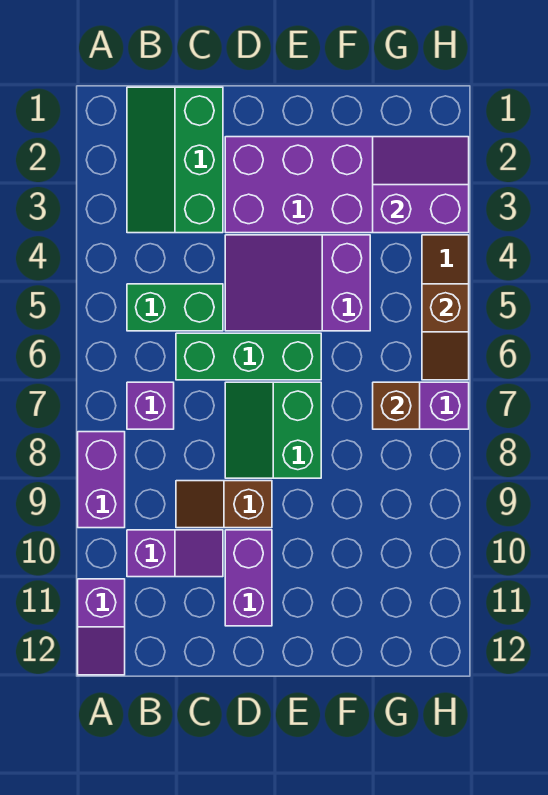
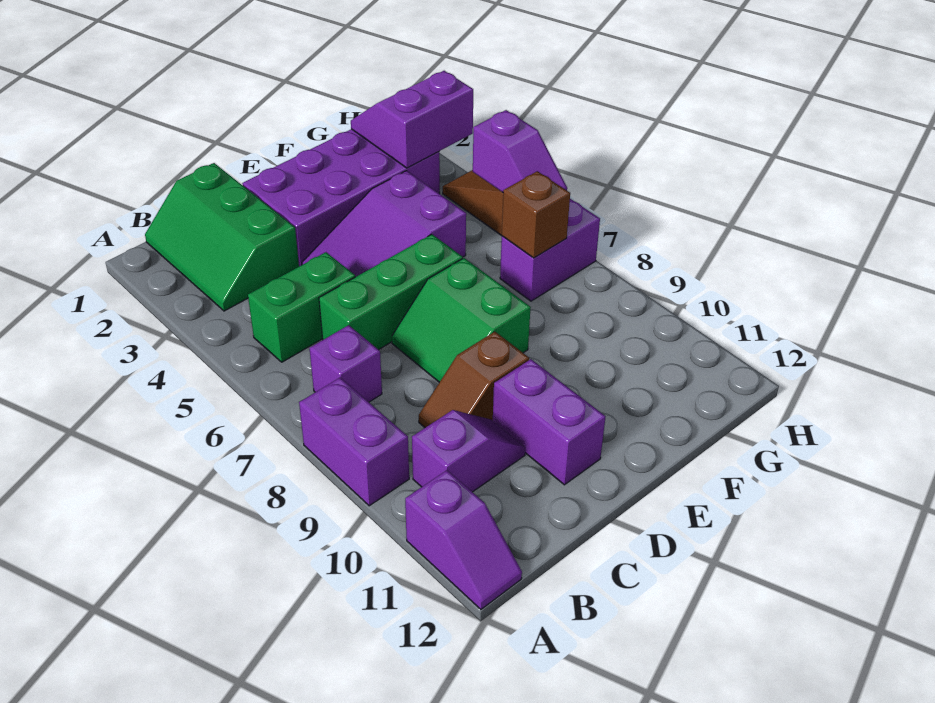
brown 1x2 slope [422,284,469,380] -> purple 1x2 slope [473,110,567,192]

